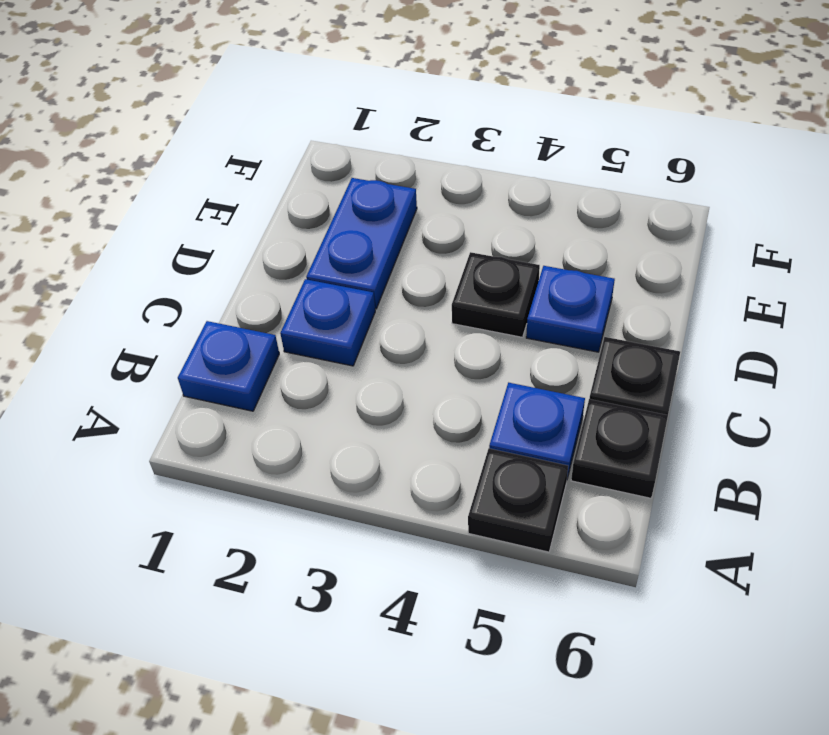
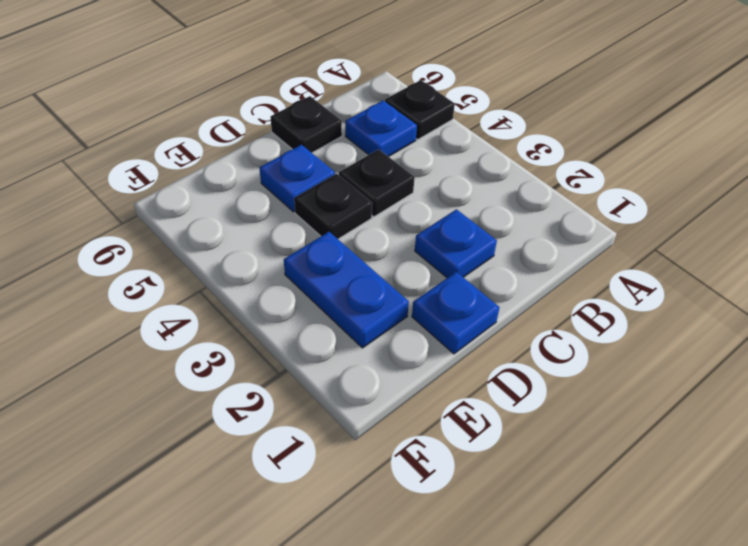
blue 1x1 plate [178,321,279,411] -> blue 1x1 plate moved to [412,272,500,354]
black 1x1 plate [571,399,668,498] -> black 1x1 plate moved to [339,149,415,217]
blue 1x2 plate [306,178,417,309] -> blue 1x2 plate turned to [284,232,409,348]

